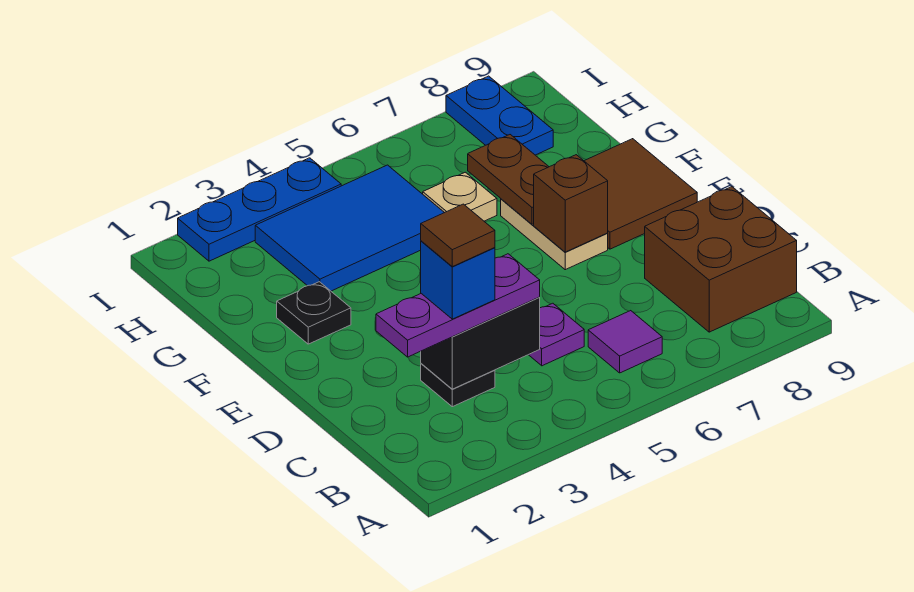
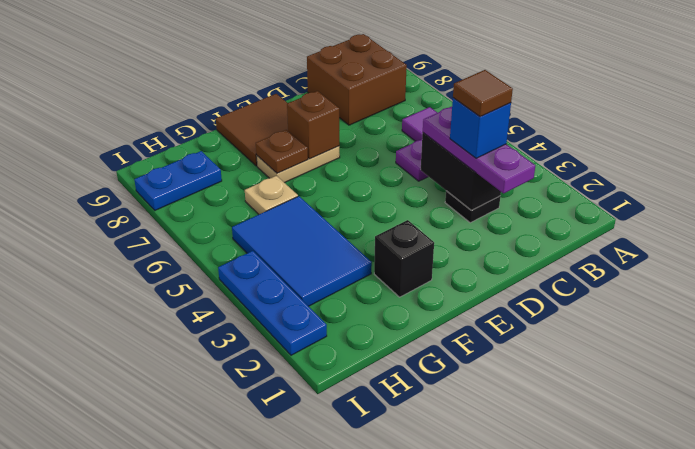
black 1x1 plate [277,282,351,344] -> black 1x1 brick [374,220,434,297]
brown 1x2 plate [468,135,549,224] -> brown 1x1 plate [256,130,308,173]

